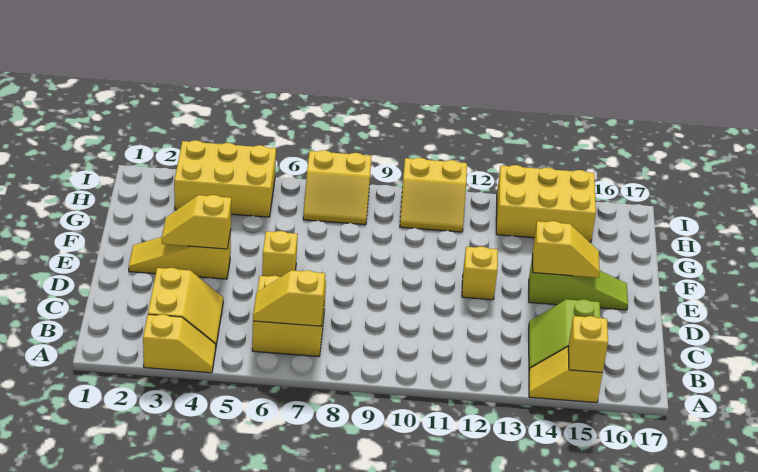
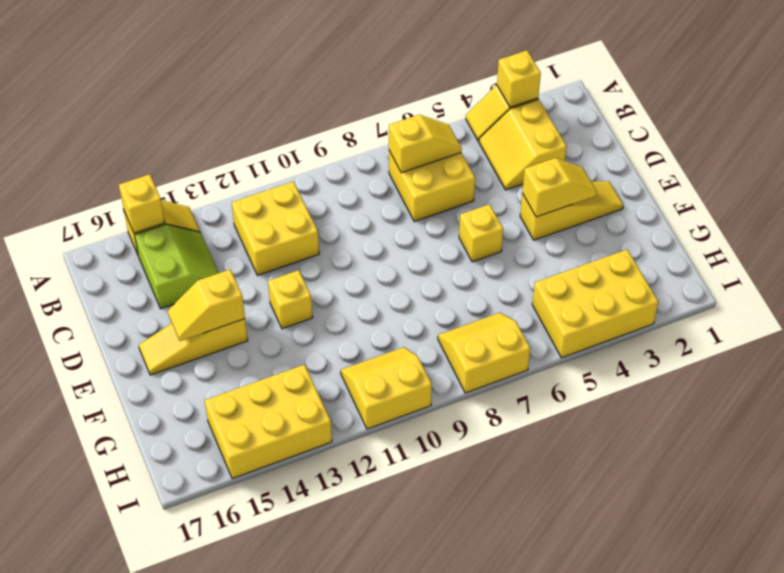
none -> yellow 1x1 brick [497,50,541,107]
none -> yellow 2x2 brick [232,182,319,276]
lime 1x3 slope [529,253,628,310] -> yellow 1x3 slope [139,319,248,375]

